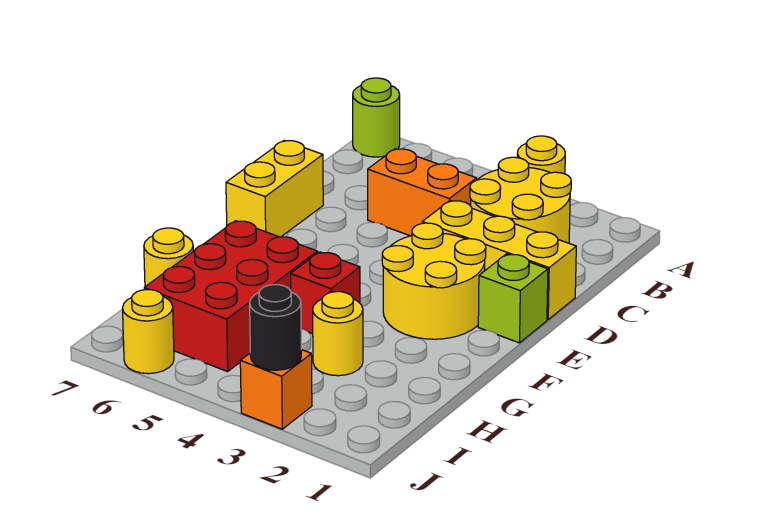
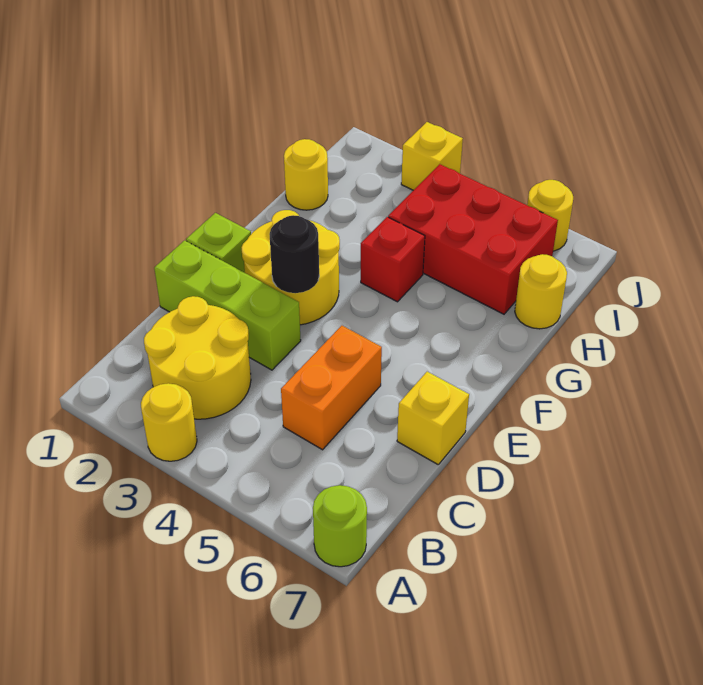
orange 1x2 brick [368,149,477,236] -> orange 1x2 brick turned to [281,326,382,450]
yellow 1x3 brick [422,201,576,320] -> lime 1x3 brick [154,240,301,370]
yellow 1x2 brick [226,141,323,237] -> yellow 1x1 brick [397,372,469,464]
red 2x3 brick [144,221,317,372] -> red 2x3 brick turned to [388,164,558,314]
yellow 1x1 round brick [313,292,363,376] -> yellow 1x1 round brick moved to [284,139,328,210]
orange 1x1 brick [240,350,312,429] -> yellow 1x1 brick [401,122,463,190]
black 1x1 round brick [250,285,301,370] -> black 1x1 round brick moved to [270,215,319,293]

